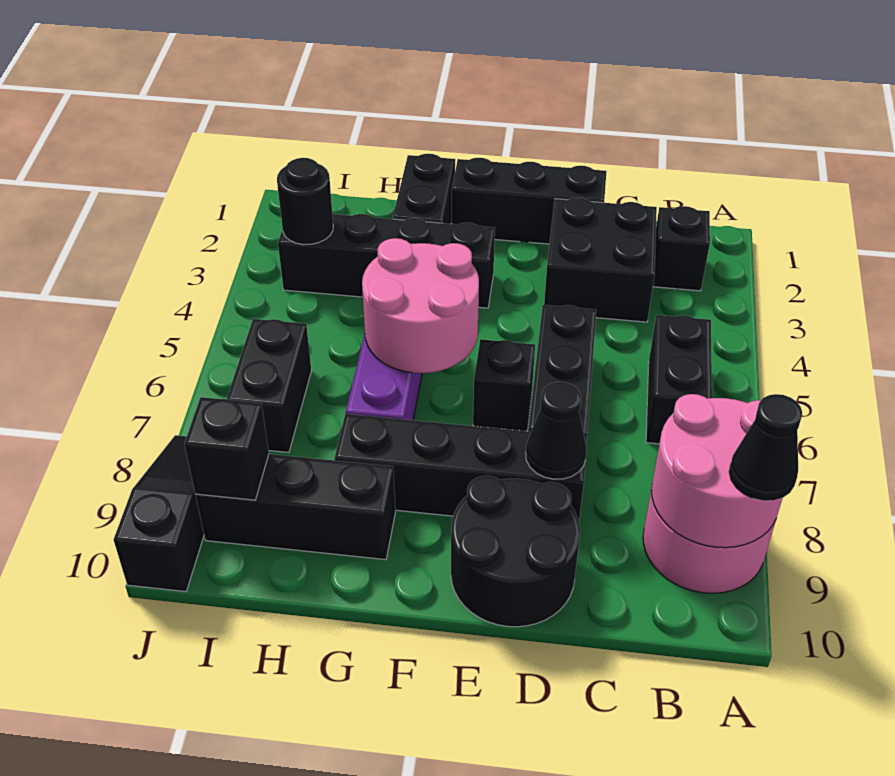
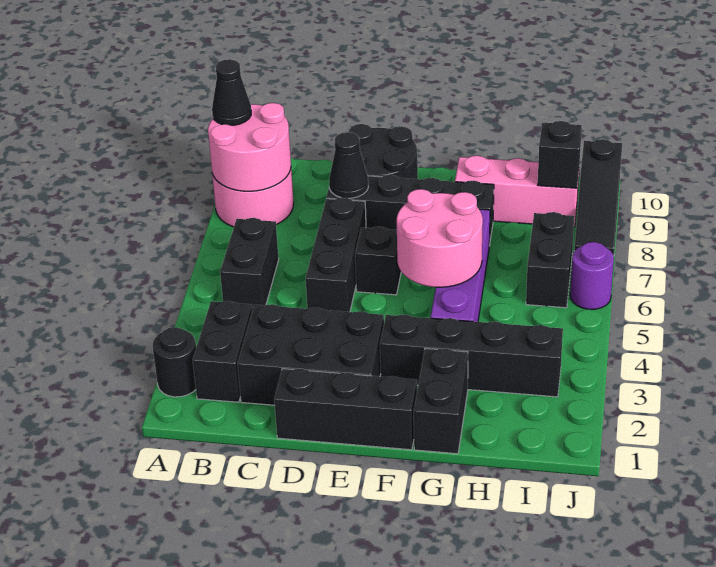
black 1x1 brick [653,206,710,291] -> black 1x2 brick [193,301,253,402]
black 2x2 brick [544,198,657,322] -> black 2x3 brick [237,304,384,405]
black 1x3 brick [195,454,395,560] -> pink 1x3 brick [455,156,579,227]
black 1x1 round brick [277,158,333,245] -> black 1x1 round brick moved to [152,327,196,397]
none -> purple 1x1 round brick [570,242,614,309]

